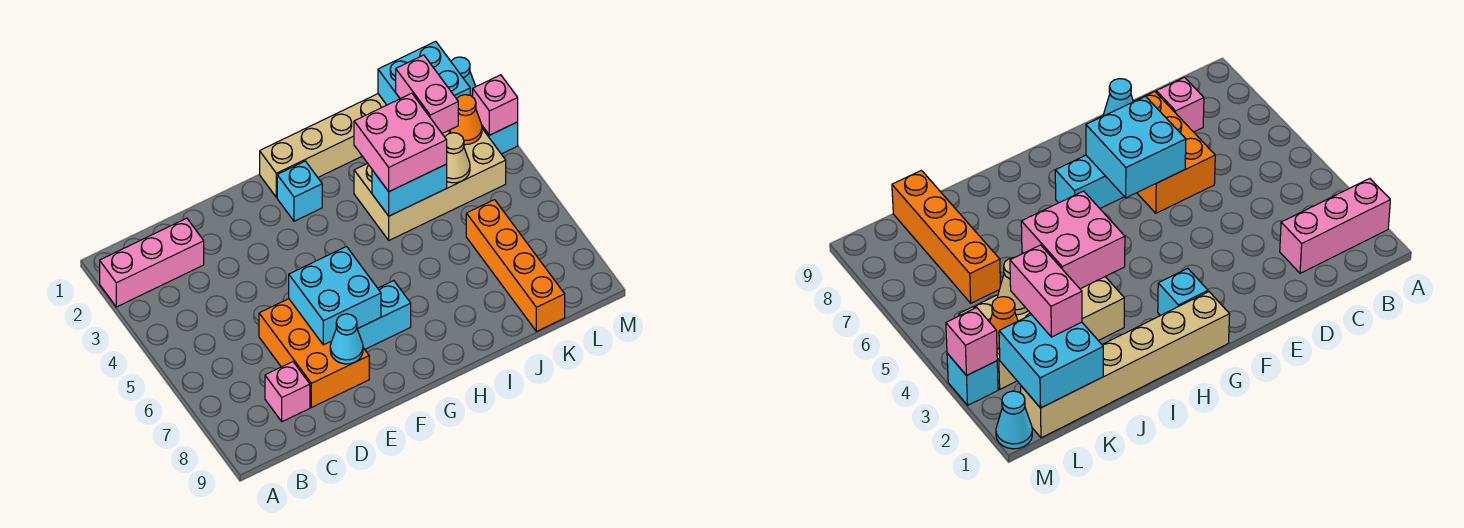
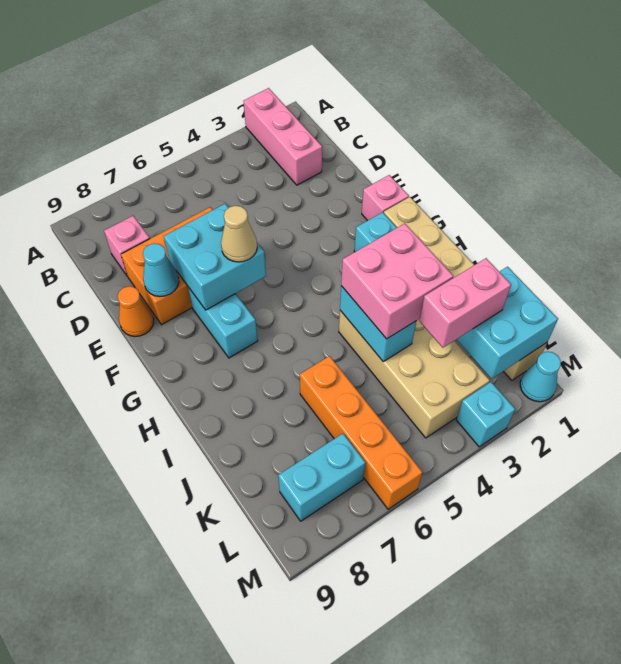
tan 1x1 cone [445,133,470,183] -> tan 1x1 cone moved to [221,206,257,262]
orange 1x4 brick [466,200,565,331] -> orange 1x4 brick turned to [300,356,422,509]
orange 1x1 cone [449,95,482,145] -> orange 1x1 cone moved to [117,286,154,336]
none -> cyan 1x2 brick [278,434,365,521]
pink 1x1 brick [473,75,518,135] -> pink 1x1 brick moved to [362,175,409,221]

